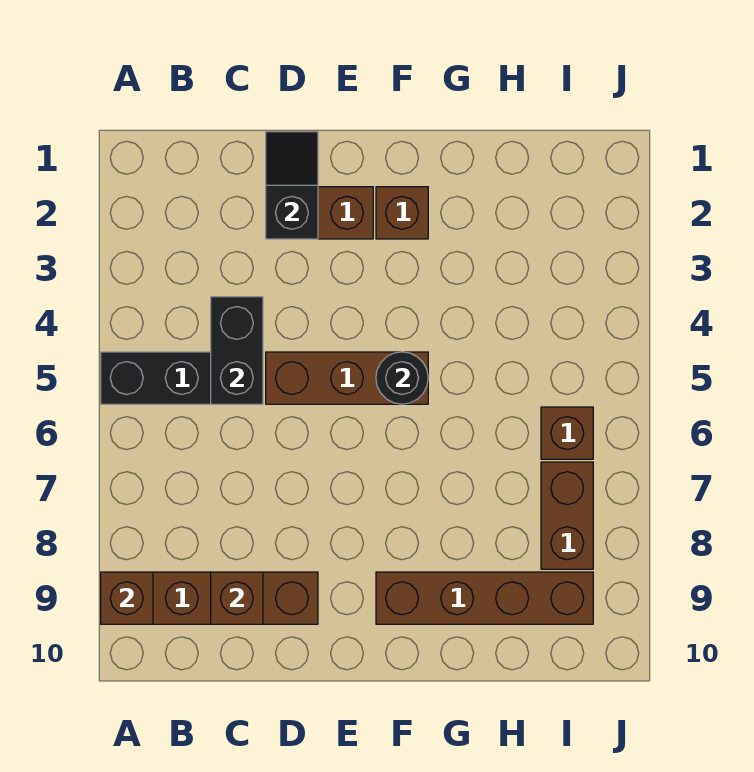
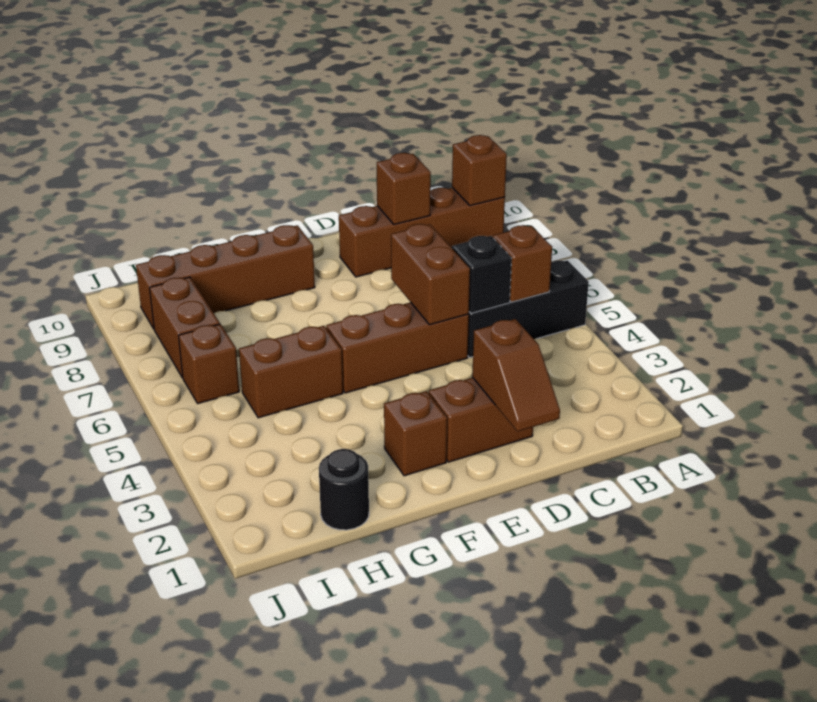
none -> brown 1x1 brick [493,225,552,302]
black 1x2 brick [211,297,263,404] -> black 1x1 brick [452,236,511,313]
black 1x2 slope [266,132,318,239] -> brown 1x2 slope [472,319,560,432]
none -> brown 1x2 brick [391,224,470,325]
black 1x1 round brick [376,352,428,404] -> black 1x1 round brick moved to [319,449,369,530]
none -> brown 1x2 brick [239,326,343,418]

